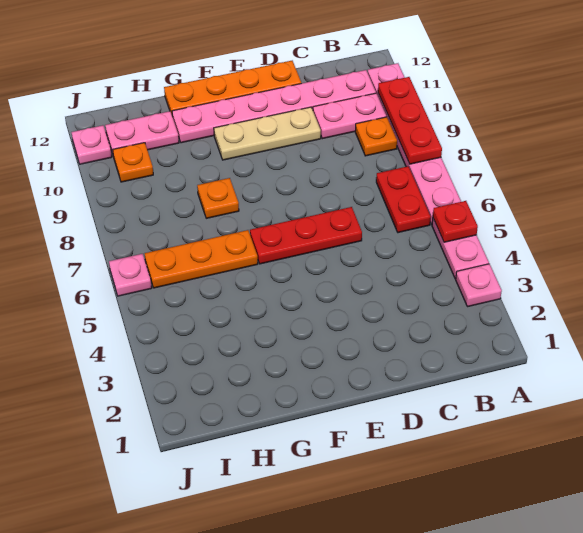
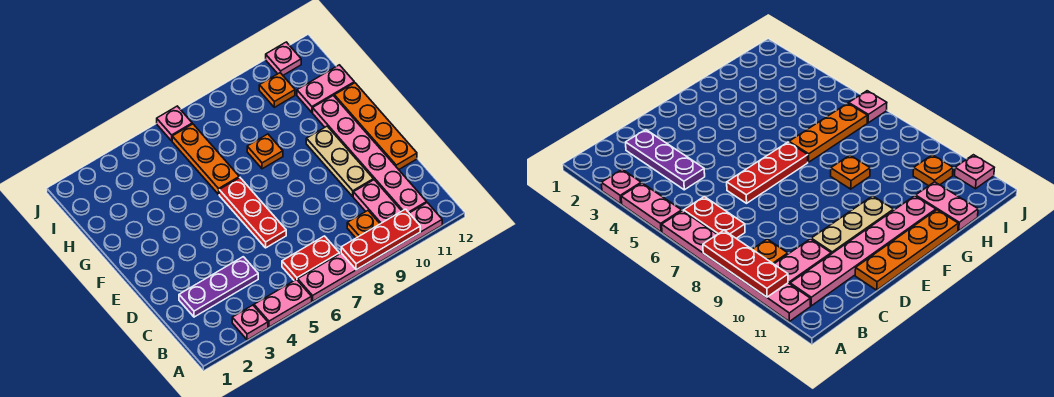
red 1x1 plate [433,201,478,242] -> none
none -> purple 1x3 plate [179,257,258,317]
pink 1x2 plate [105,111,179,154] -> pink 1x2 plate turned to [297,65,354,112]

